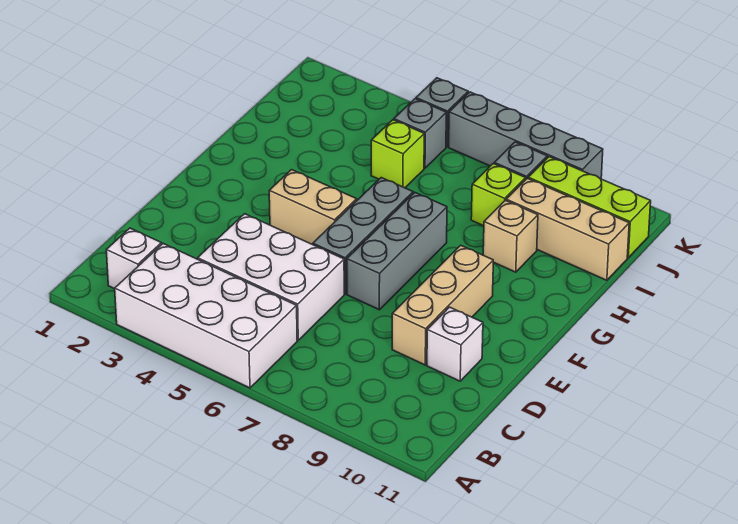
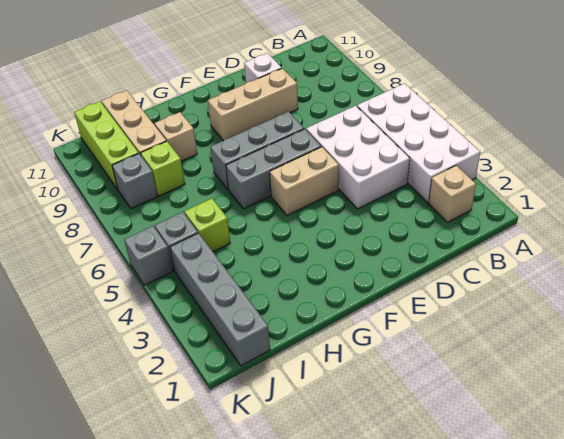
white 1x1 brick [106,228,161,289] -> tan 1x1 brick [429,166,476,222]
tan 1x2 brick [269,170,357,245] -> tan 1x2 brick turned to [270,147,339,215]
grey 1x4 brick [449,92,603,179] -> grey 1x4 brick moved to [170,233,270,366]

